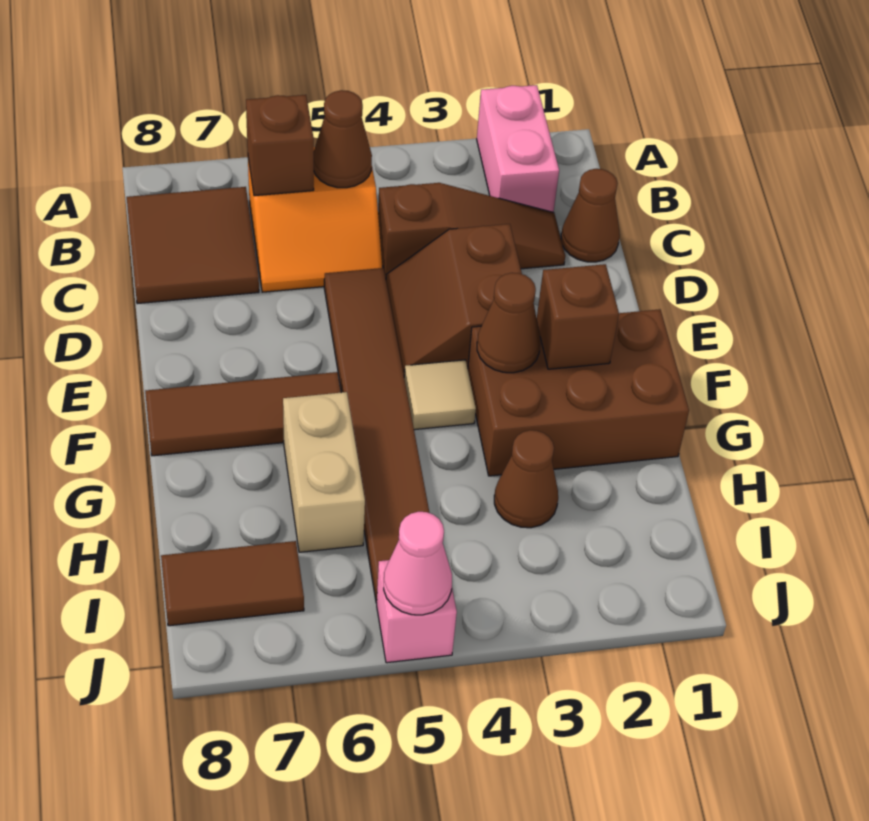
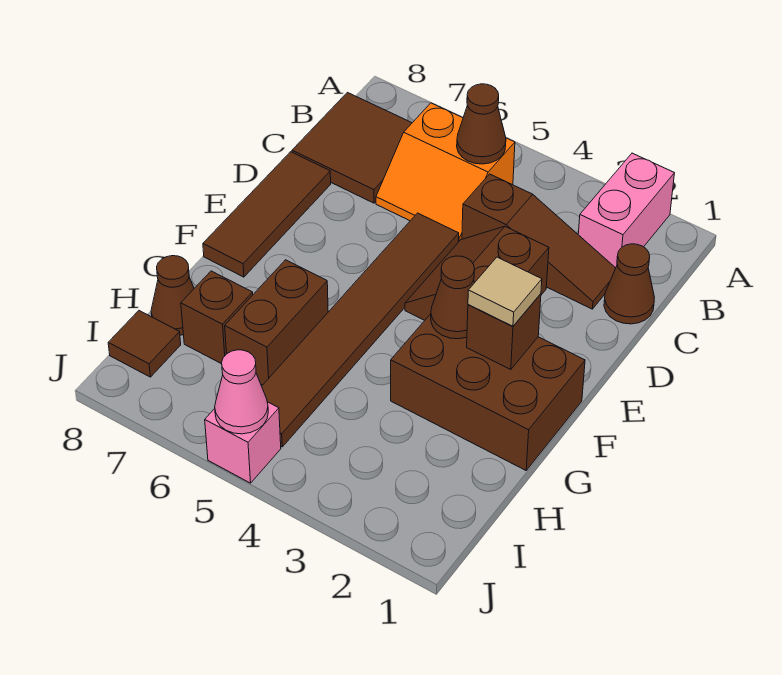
brown 1x1 brick [246,95,314,196] -> brown 1x1 brick moved to [181,271,253,364]
tan 1x1 tile [404,360,476,430] -> tan 1x1 tile moved to [468,257,542,326]
brown 1x3 tile [145,372,341,456] -> brown 1x3 tile turned to [203,152,331,277]
tan 1x2 brick [283,392,365,552] -> brown 1x2 brick [225,260,328,385]
brown 1x1 cone [494,430,558,528] -> brown 1x1 cone moved to [151,256,194,335]
brown 1x2 tile [161,541,304,626] -> brown 1x1 tile [108,311,181,377]

